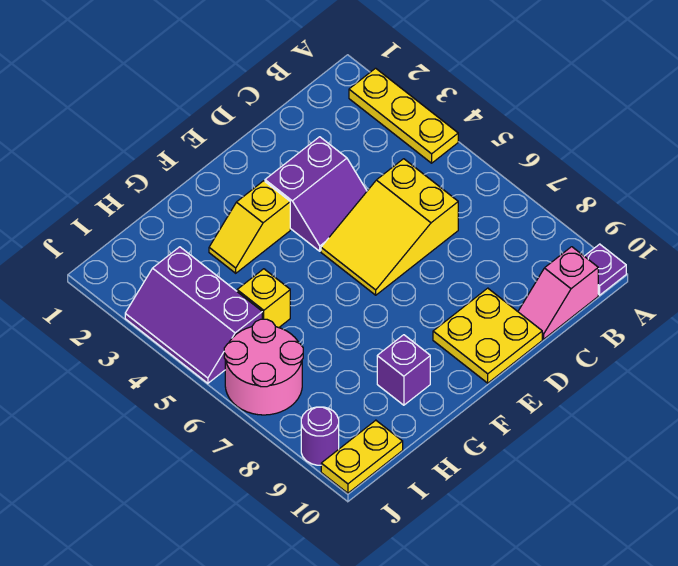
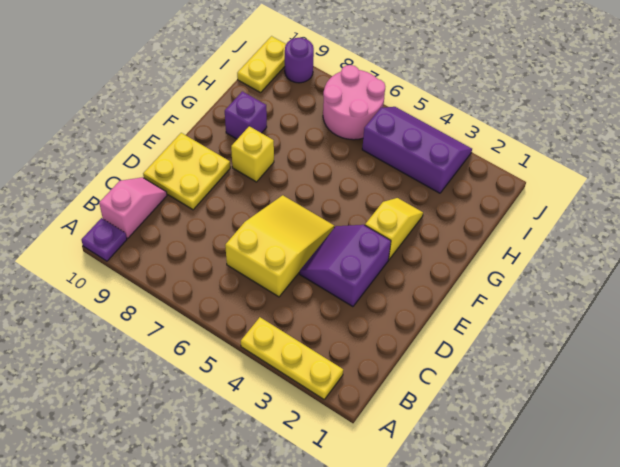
yellow 1x1 brick [237,269,290,328] -> yellow 1x1 brick moved to [231,126,274,182]

